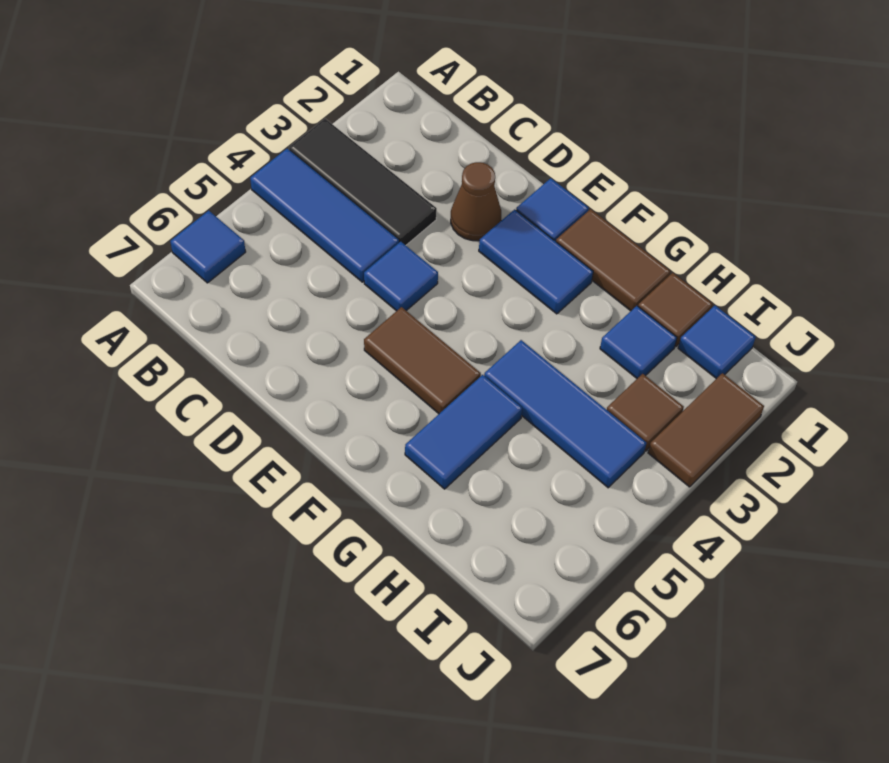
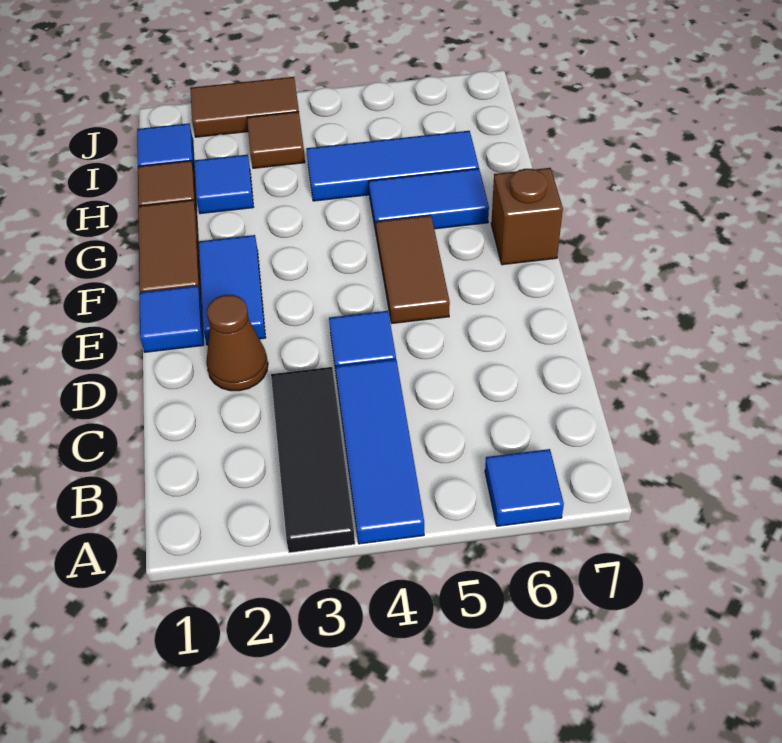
none -> brown 1x1 brick [491,168,563,265]
blue 1x3 tile [484,340,646,488] -> blue 1x3 tile turned to [306,131,479,201]

